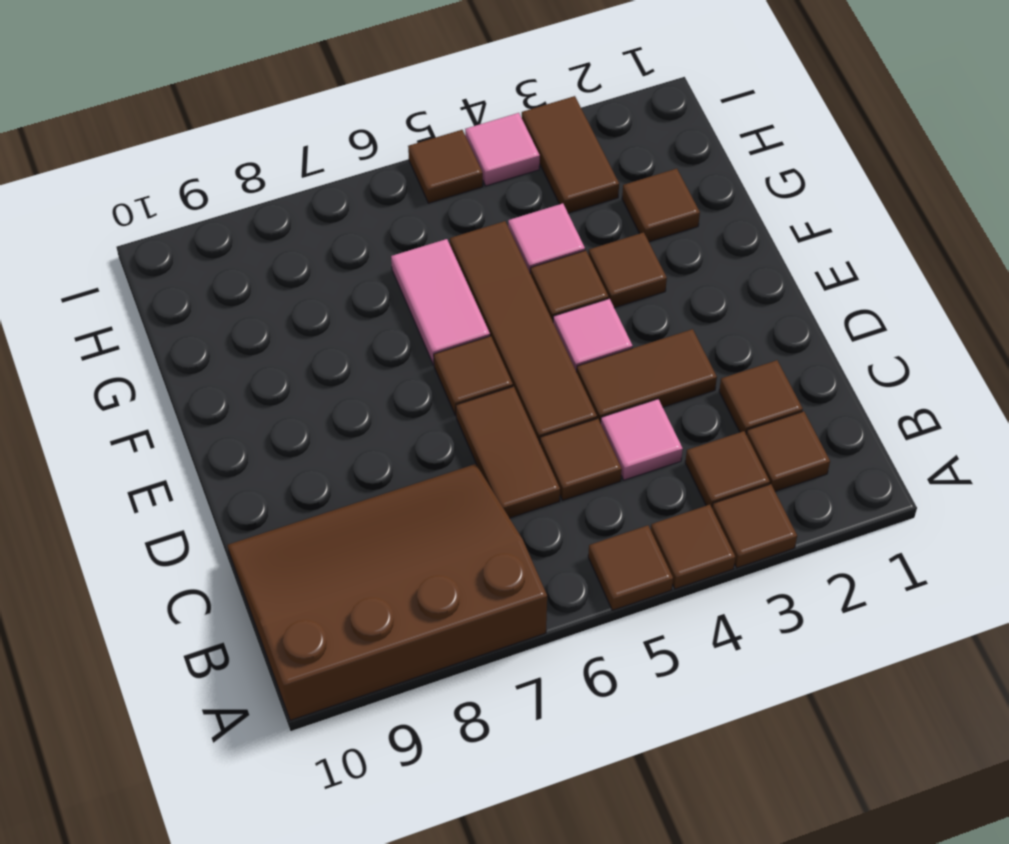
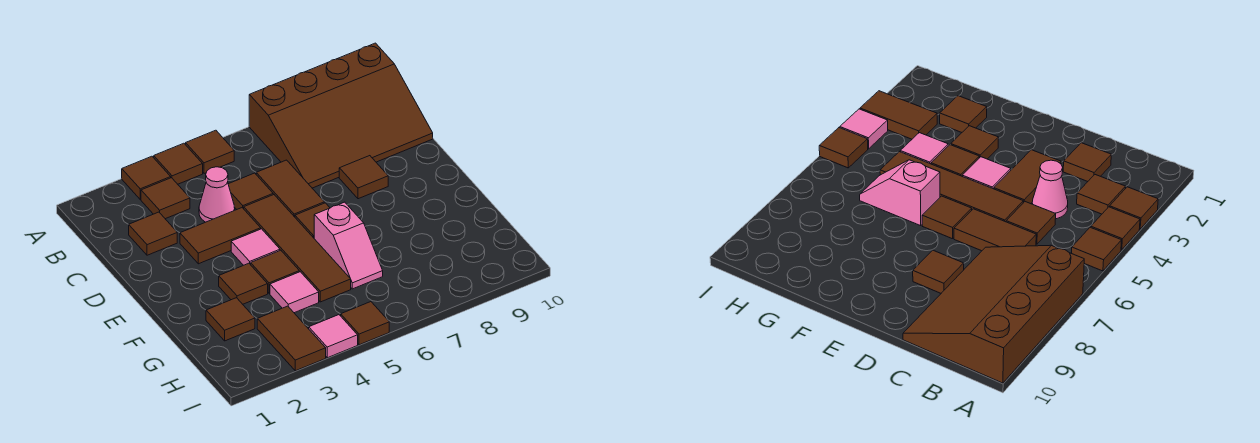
brown 1x1 tile [746,411,830,492] -> brown 1x1 tile moved to [339,156,388,199]
pink 1x1 tile [601,399,683,480] -> pink 1x1 cone [199,167,235,222]
pink 1x2 tile [391,239,490,365] -> pink 1x2 slope [314,202,383,289]

